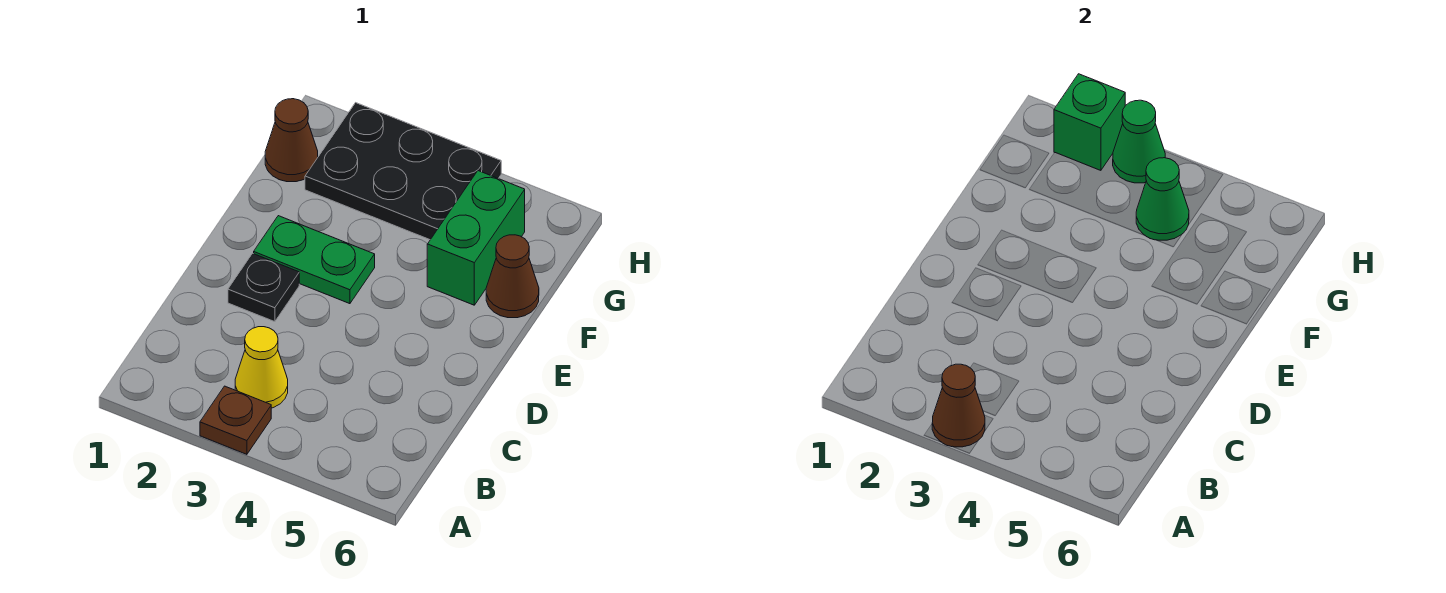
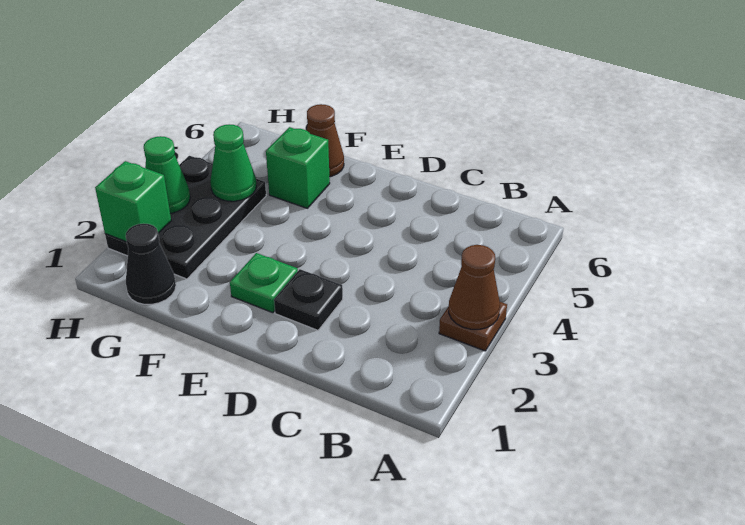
yellow 1x1 cone [235,327,288,408] -> none
green 1x2 plate [254,216,375,304] -> green 1x1 plate [230,253,298,313]
green 1x2 brick [427,171,525,305] -> green 1x1 brick [266,127,330,208]
brown 1x1 cone [265,99,318,182] -> black 1x1 cone [126,224,176,304]

